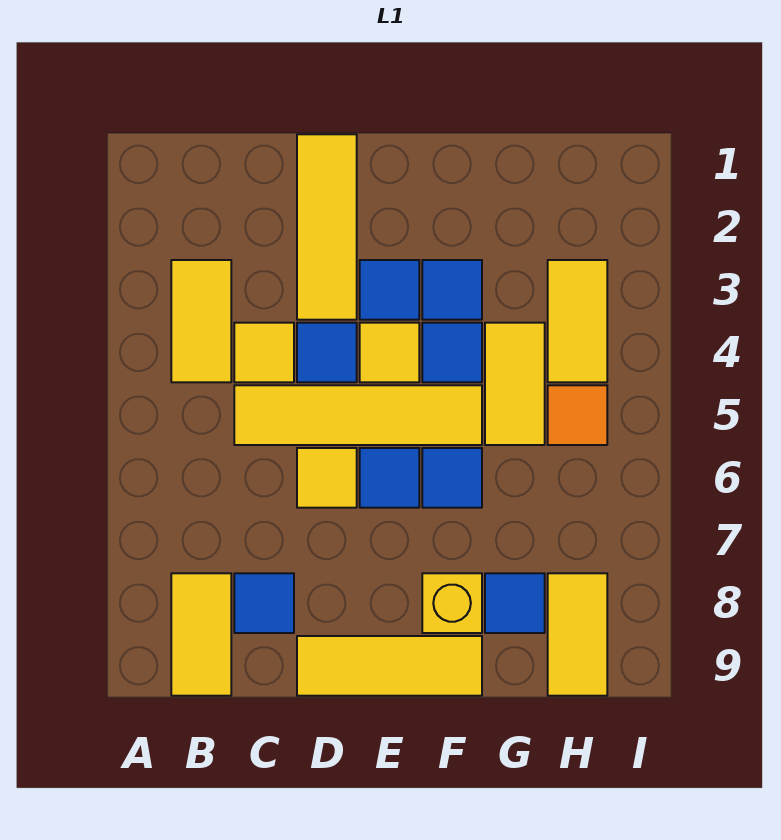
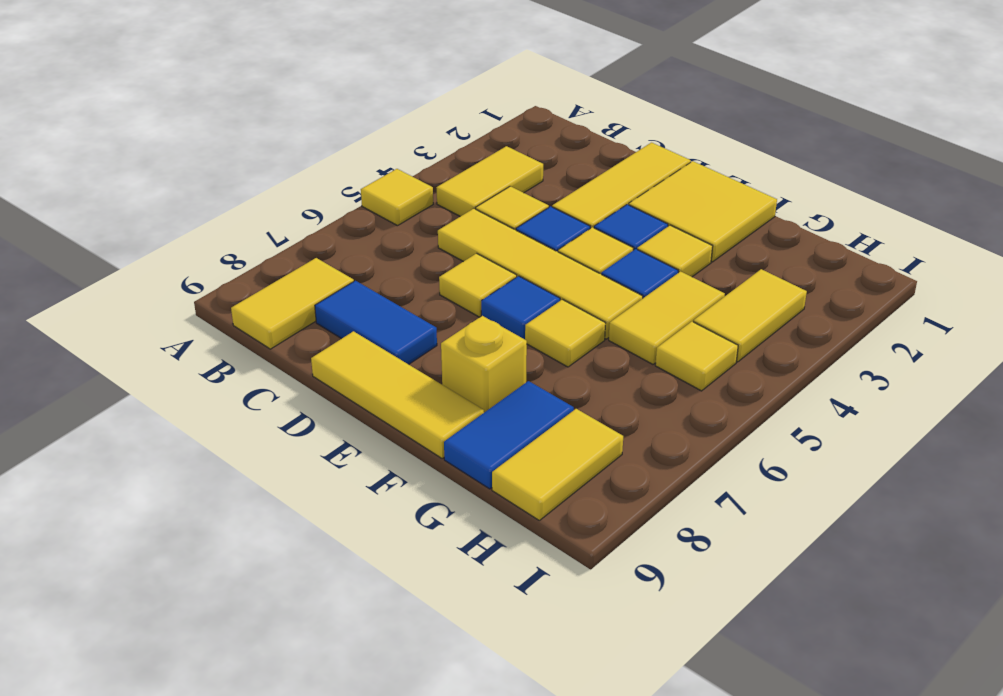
none -> yellow 1x1 tile [361,169,433,226]
blue 1x1 tile [234,573,294,633] -> blue 1x2 tile [315,281,437,364]
none -> yellow 2x2 tile [629,161,777,262]
blue 1x1 tile [422,260,482,320] -> yellow 1x1 tile [637,225,713,277]
blue 1x1 tile [422,448,482,508] -> yellow 1x1 tile [525,299,605,367]
blue 1x1 tile [485,573,545,633] -> blue 1x2 tile [444,381,574,489]
orange 1x1 tile [548,385,607,445] -> yellow 1x1 tile [655,322,738,391]

